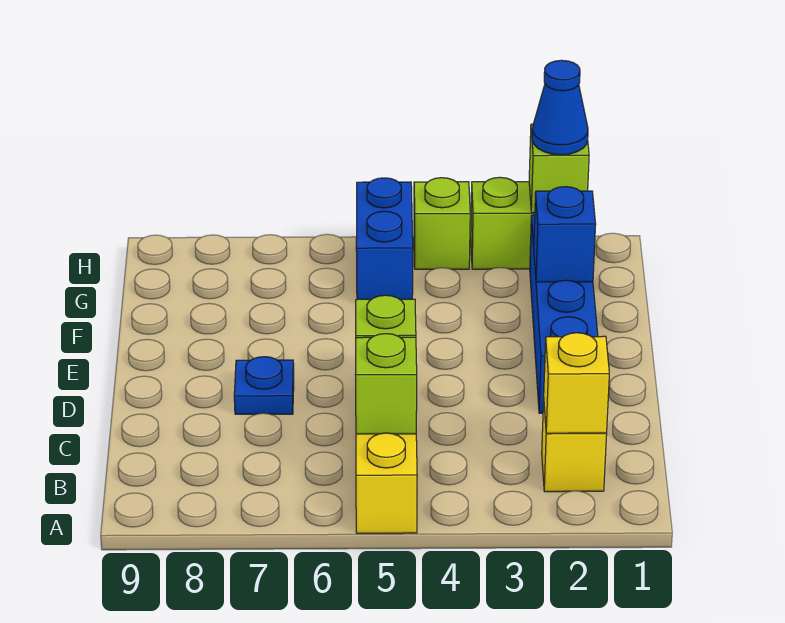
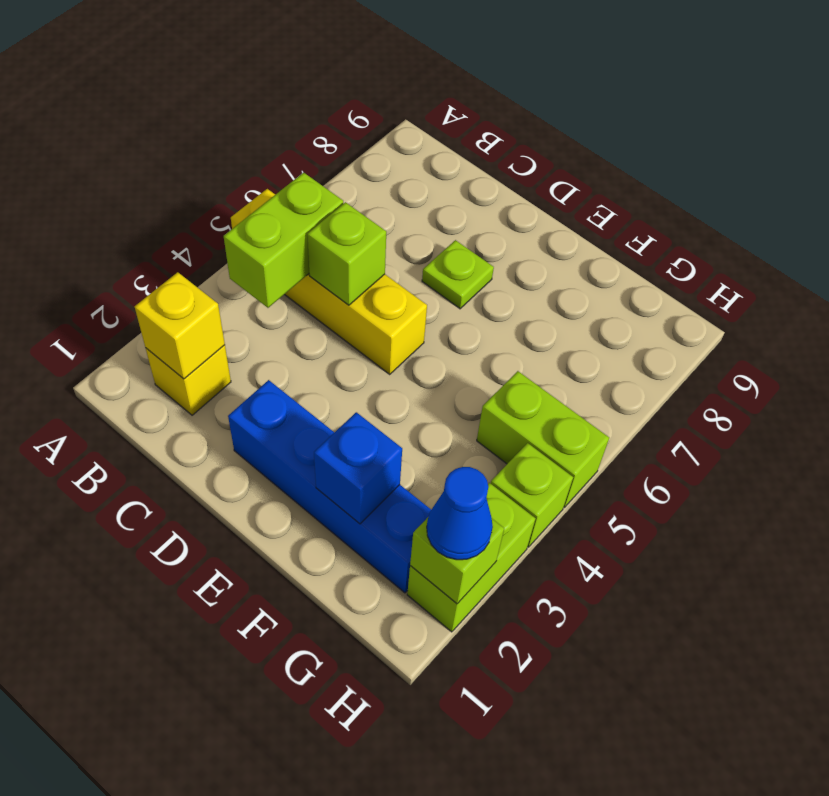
lime 1x1 brick [355,334,417,434] -> lime 1x2 brick [224,173,343,308]
blue 1x1 plate [234,357,294,414] -> lime 1x1 plate [422,240,494,309]
blue 1x2 brick [356,178,413,299] -> lime 1x2 brick [477,371,609,507]

